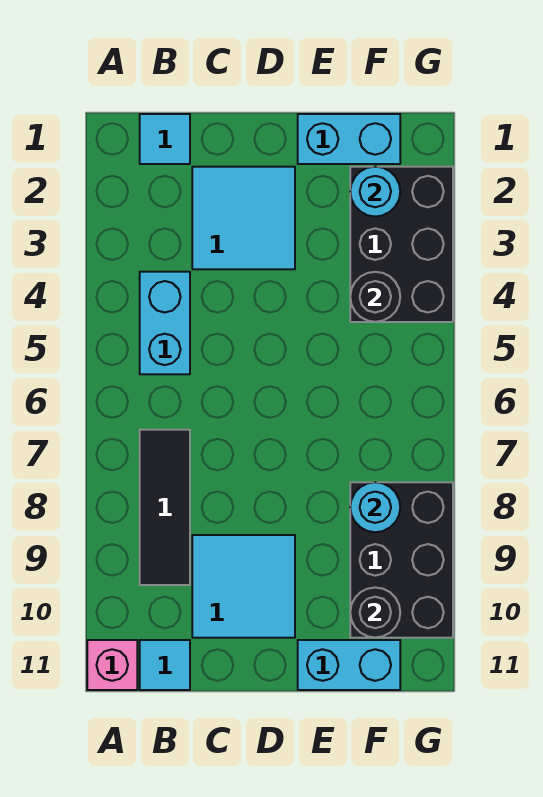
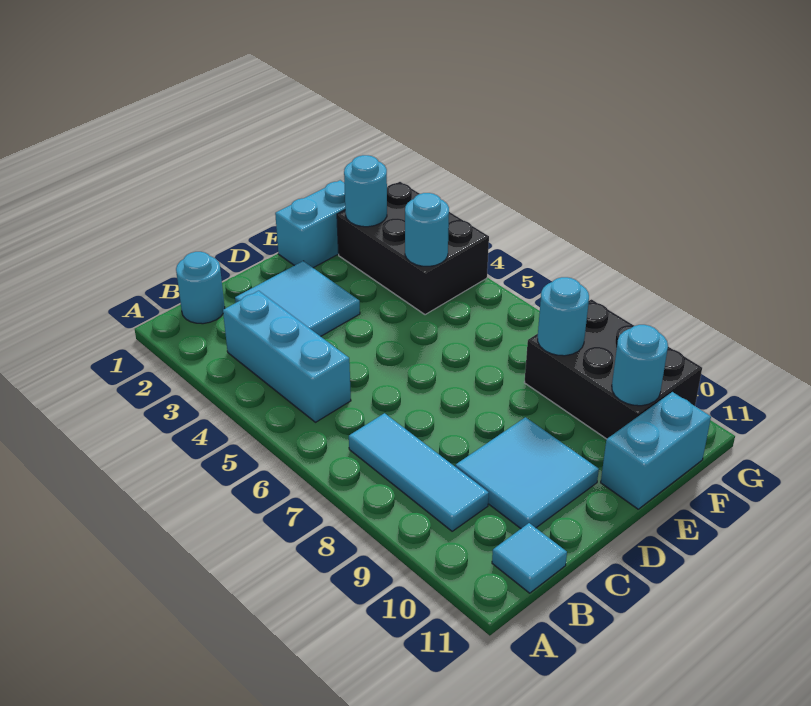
pink 1x1 brick [87,640,137,690] -> none
cyan 1x1 tile [140,114,190,164] -> cyan 1x1 round brick [176,252,225,324]
cyan 1x2 brick [140,272,190,374] -> cyan 1x3 brick [223,291,351,422]
black 1x3 tile [140,430,190,585] -> cyan 1x3 tile [349,413,489,531]
black 1x1 round brick [350,272,400,322] -> cyan 1x1 round brick [405,193,449,266]
black 1x1 round brick [350,587,400,638] -> cyan 1x1 round brick [612,325,668,406]

